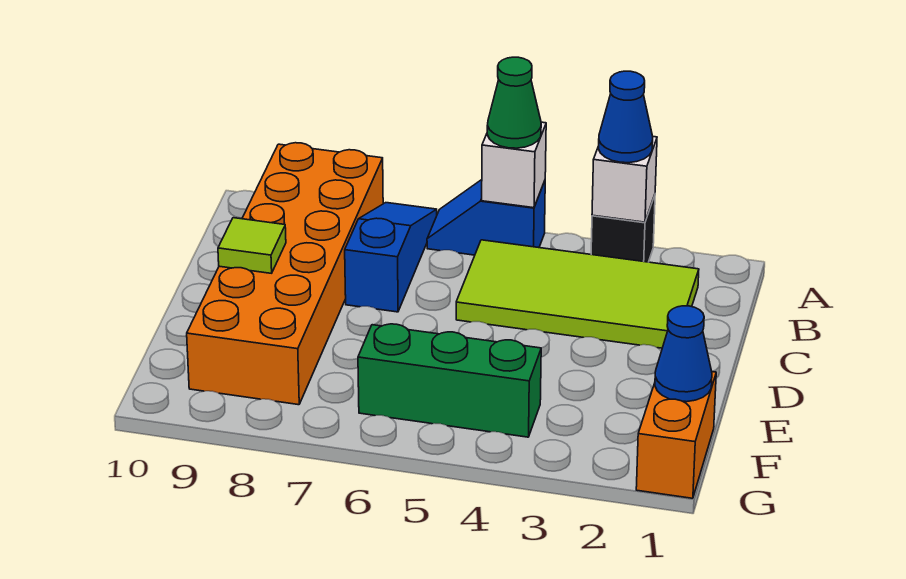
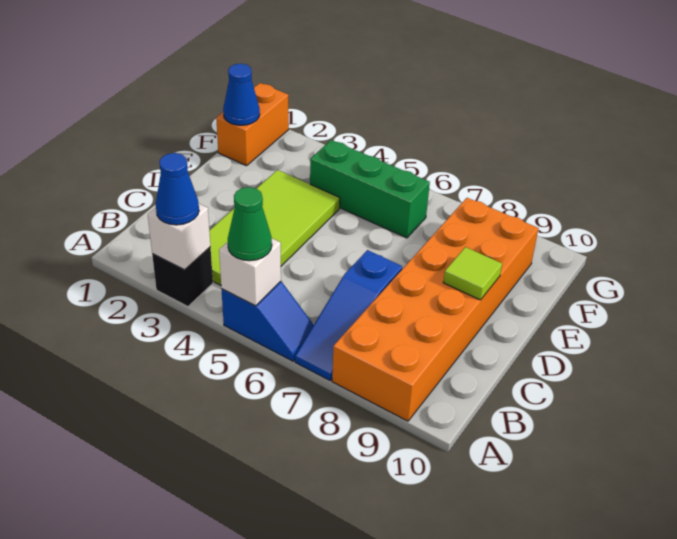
lime 2x4 tile [456,240,699,348] -> lime 2x4 tile turned to [209,170,340,285]

